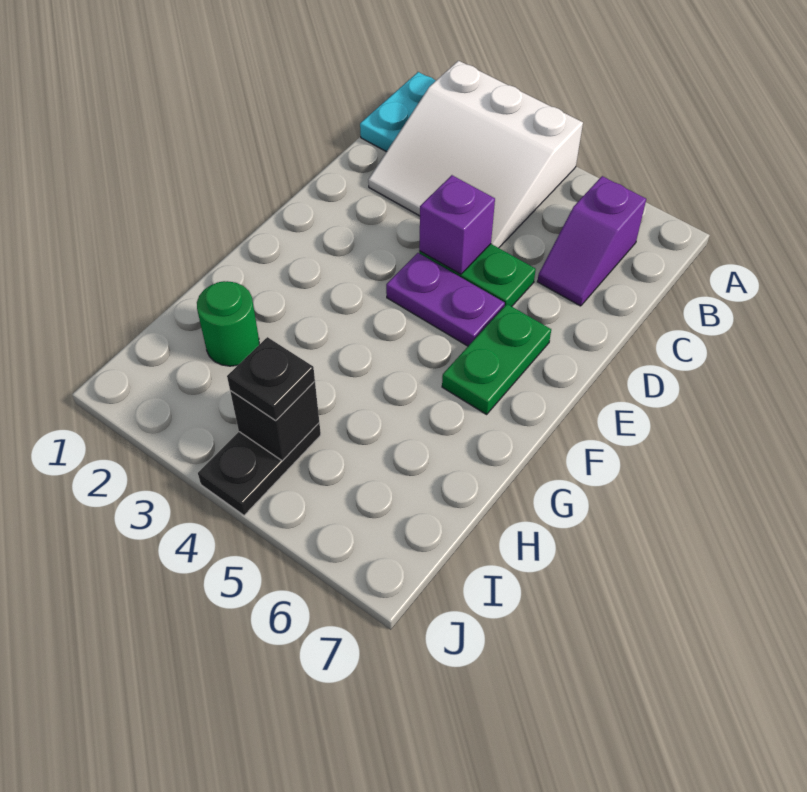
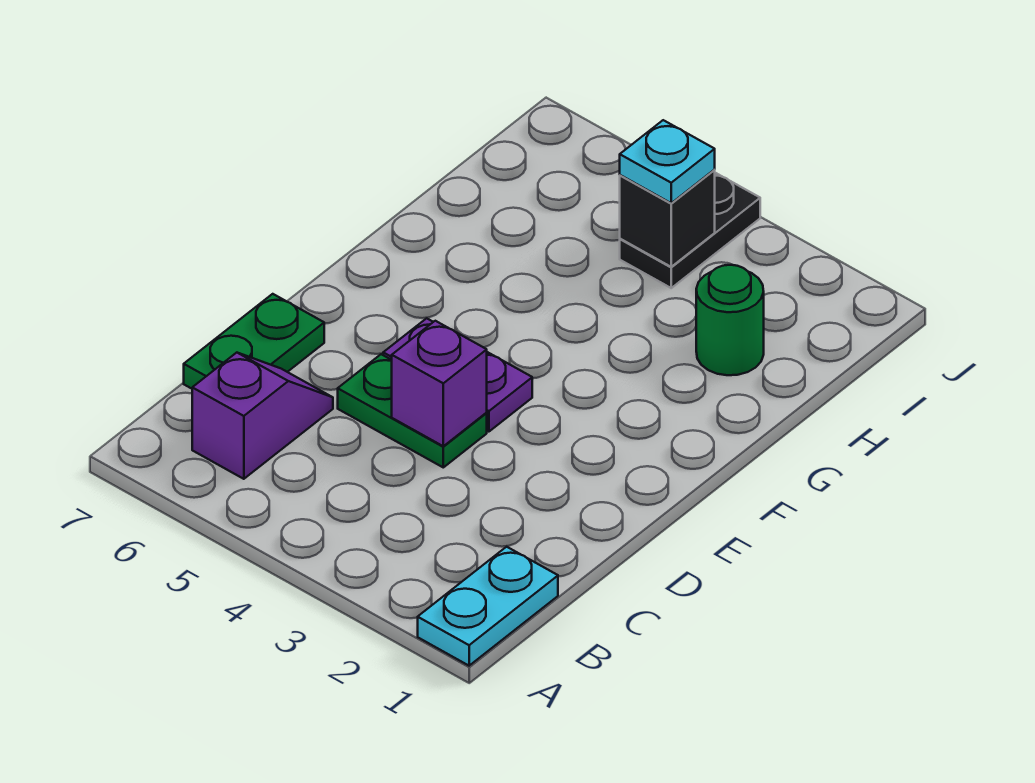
white 3x3 slope [368,61,583,248] -> none
green 1x2 plate [442,304,551,414] -> green 1x2 plate moved to [184,294,324,389]
black 1x1 plate [227,337,315,421] -> cyan 1x1 plate [620,120,715,203]

